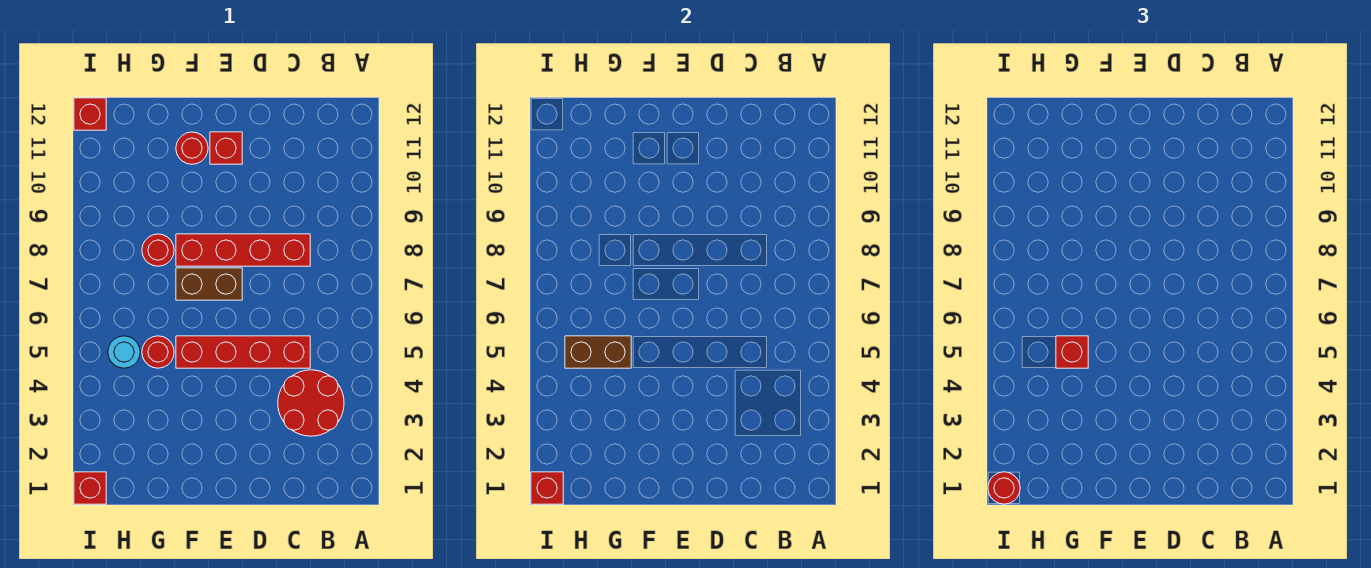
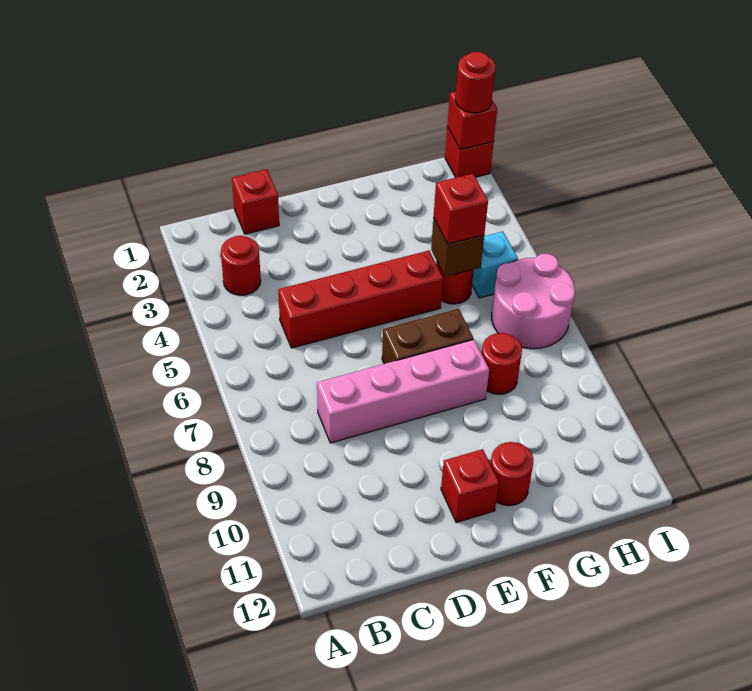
red 2x2 round brick [278,370,344,436] -> red 1x1 round brick [221,236,261,295]
red 1x4 brick [176,234,310,266] -> pink 1x4 brick [317,340,489,443]
brown 1x2 brick [565,336,631,368] -> brown 1x1 brick [431,217,484,277]
cyan 1x1 round brick [108,336,140,368] -> cyan 1x1 brick [472,232,518,298]
none -> pink 2x2 round brick [492,254,575,349]
red 1x1 brick [74,98,106,130] -> red 1x1 brick moved to [232,169,279,234]

